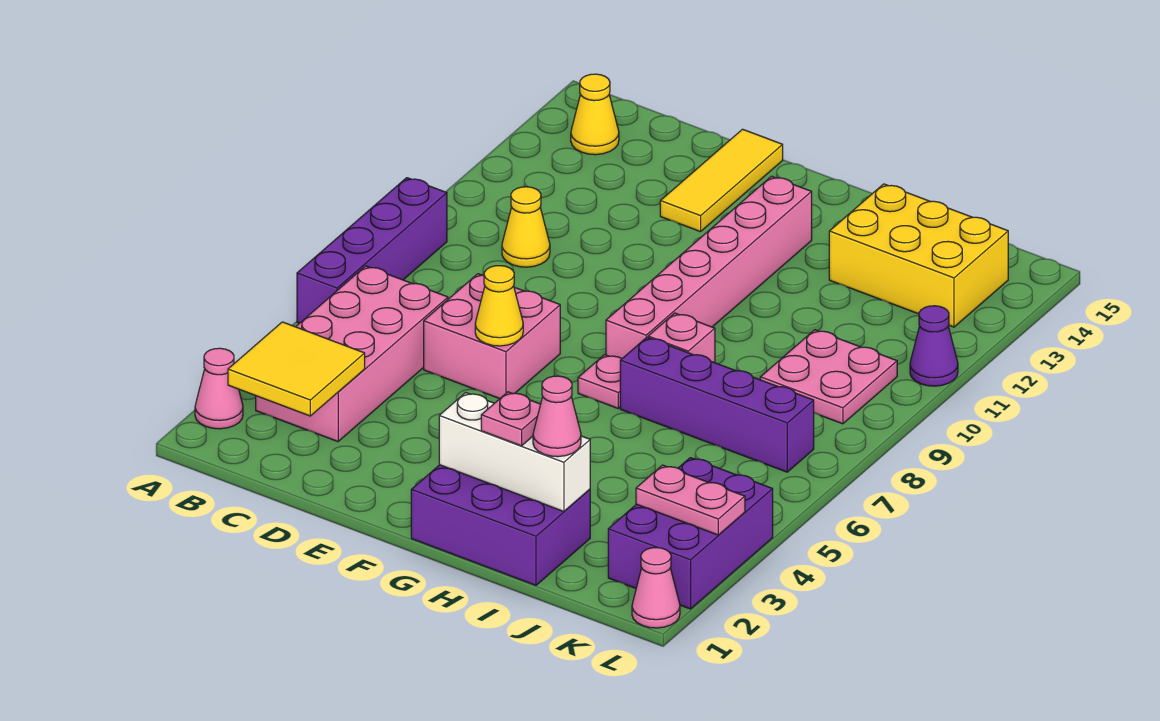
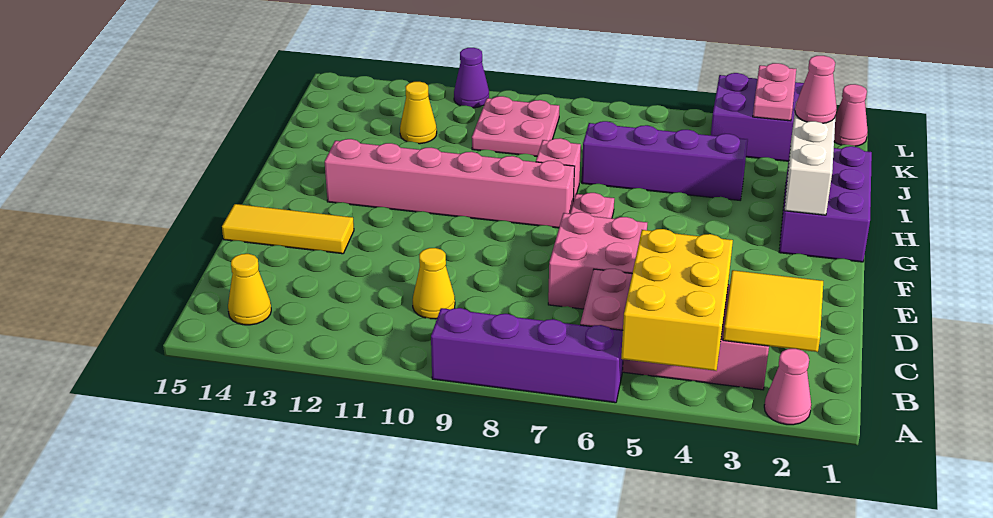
yellow 1x1 cone [475,266,523,346] -> yellow 1x1 cone moved to [400,82,437,144]
pink 1x1 plate [481,392,541,446] -> none
purple 1x4 brick [620,337,814,472] -> purple 1x4 brick turned to [582,121,748,200]
yellow 2x3 brick [829,184,1008,327] -> yellow 2x3 brick moved to [621,229,733,371]

